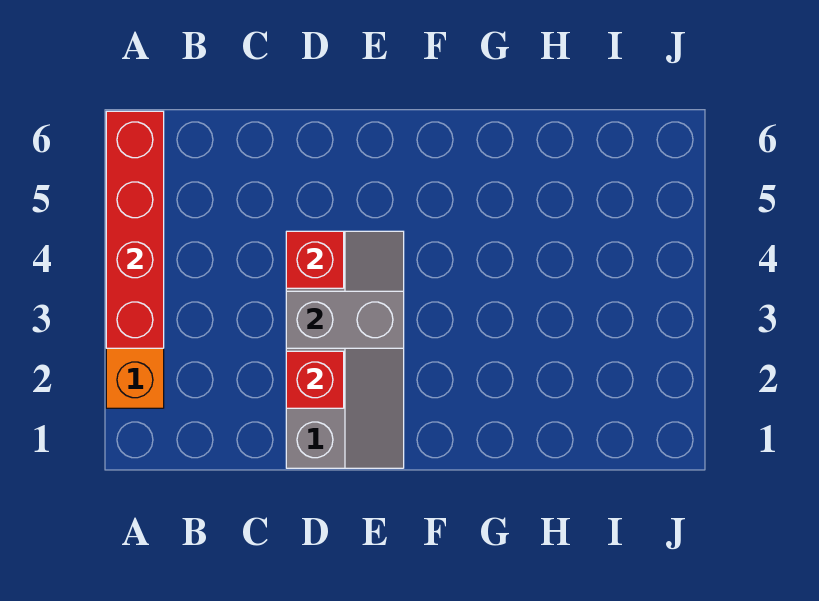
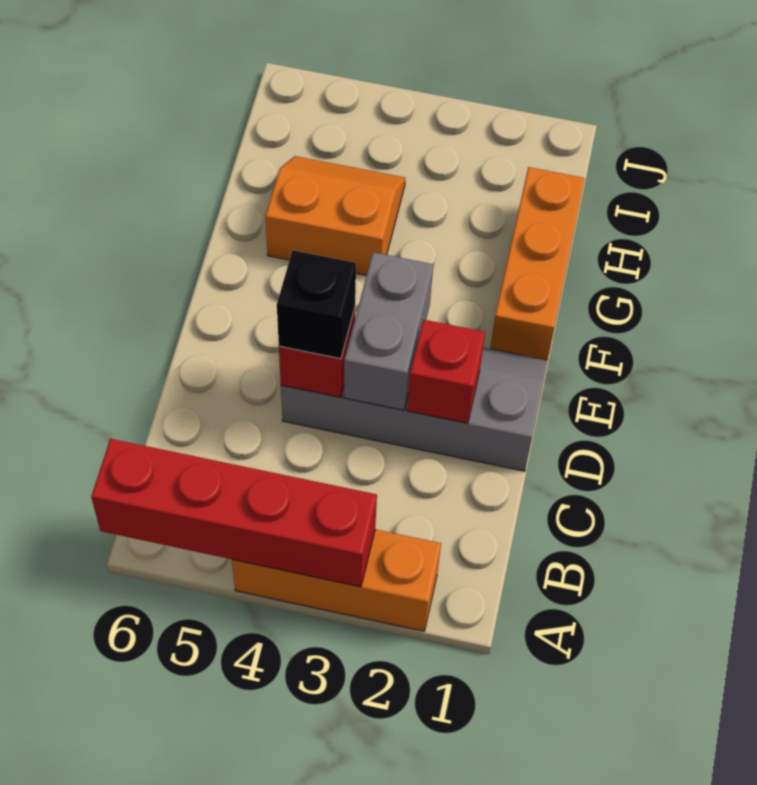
none -> black 1x1 brick [277,250,356,359]
none -> orange 1x3 brick [490,167,585,360]
none -> orange 2x2 slope [265,156,405,275]

